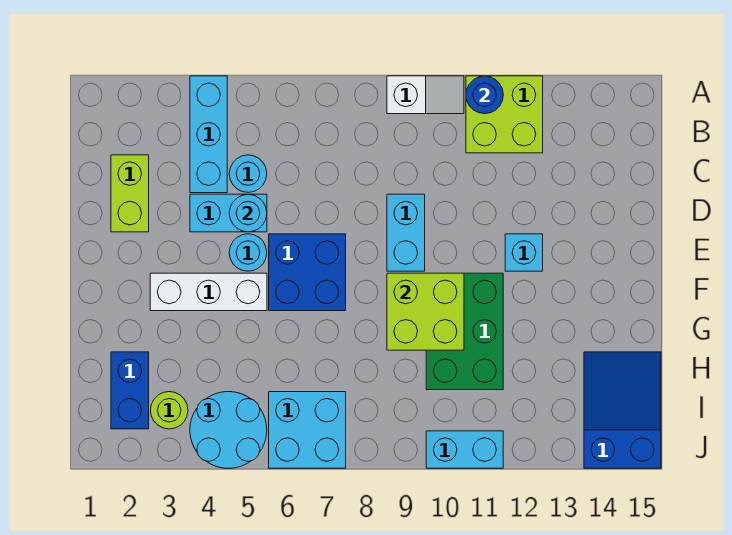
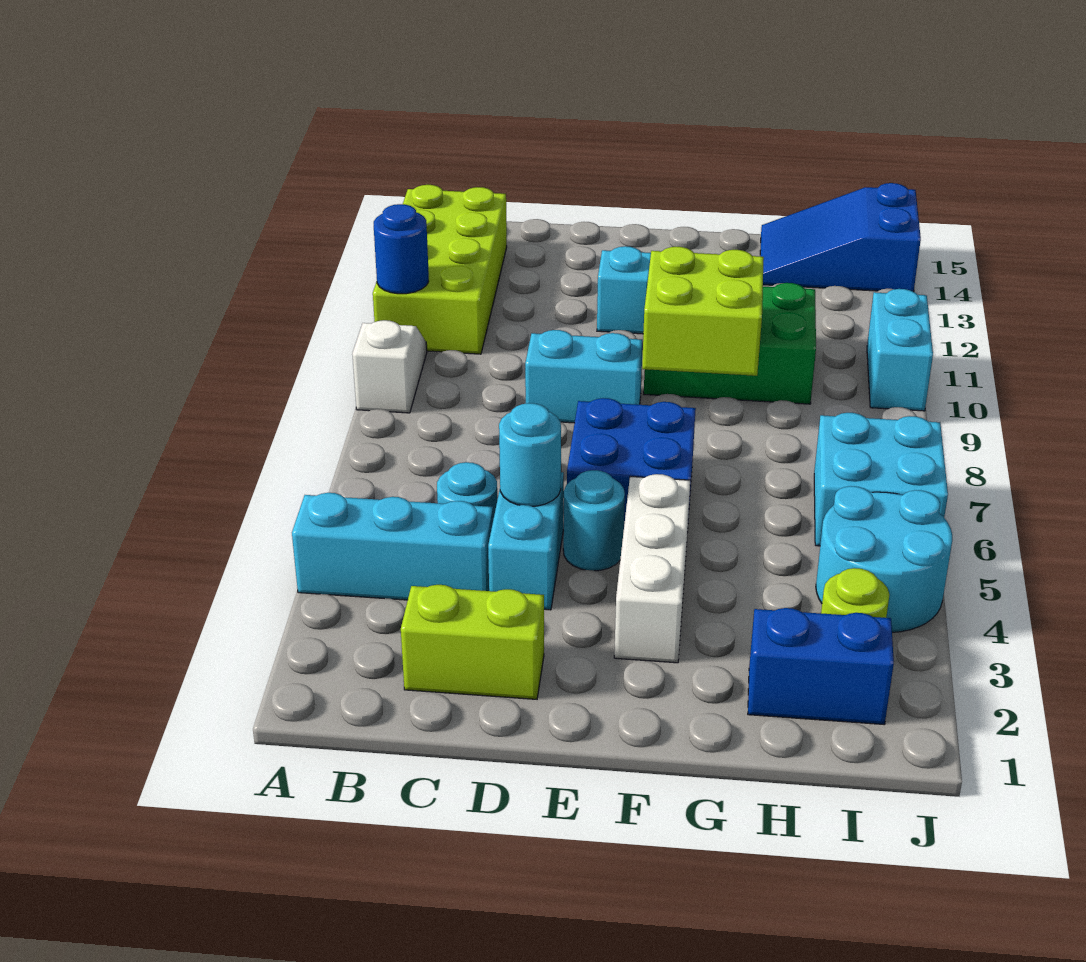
lime 2x2 brick [466,76,543,153] -> lime 2x4 brick [373,185,507,354]

